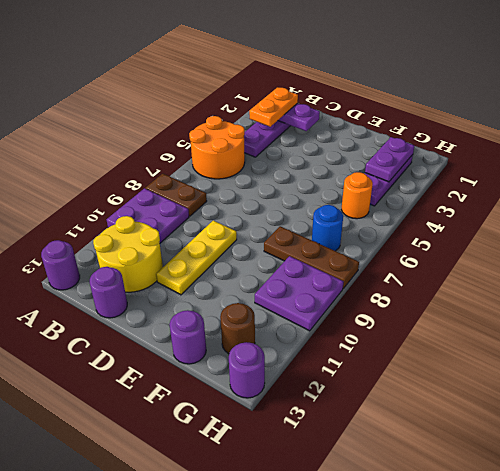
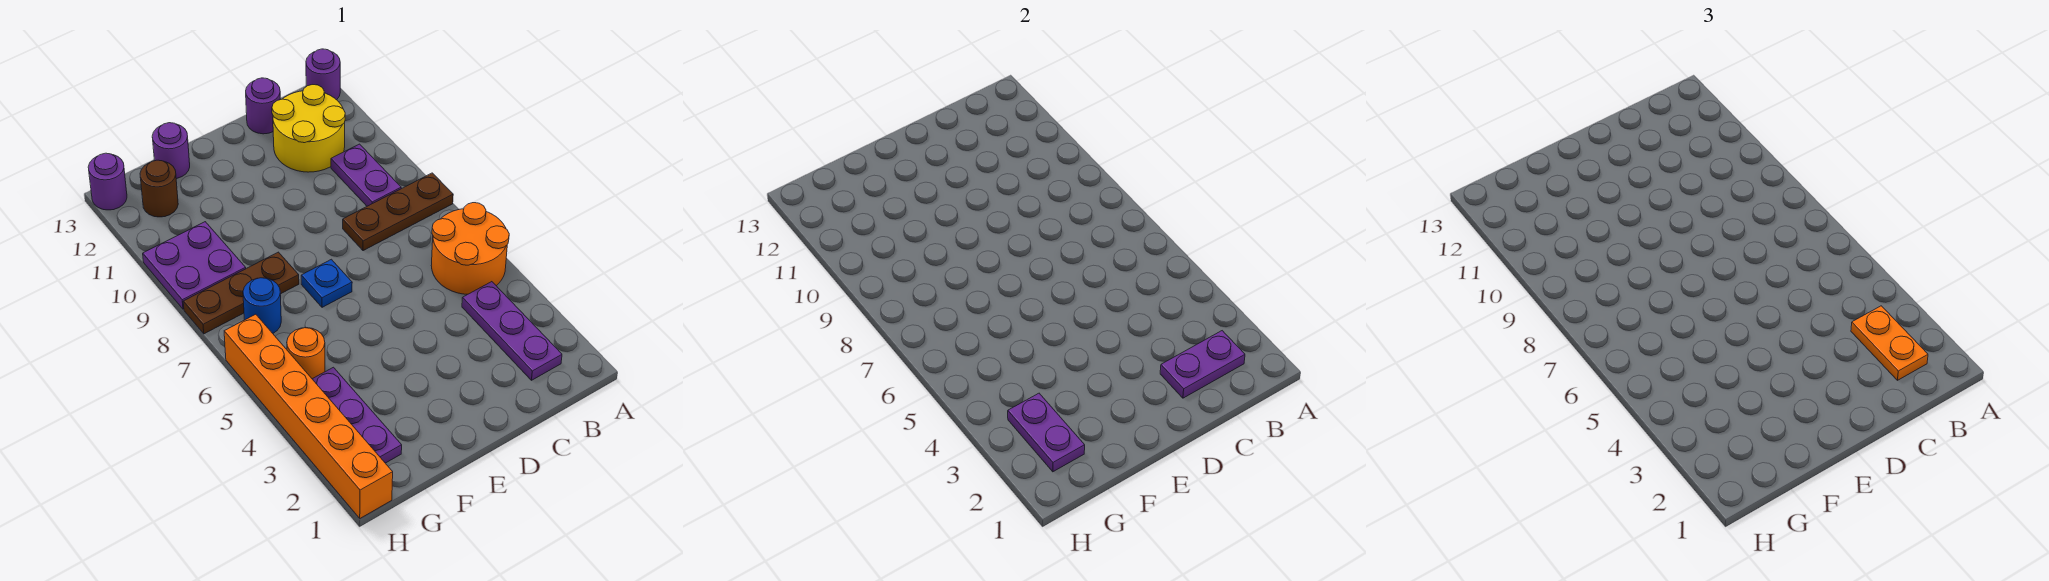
brown 1x2 plate [145,174,207,216] -> brown 1x3 plate [343,173,453,251]
purple 2x2 plate [107,188,189,243] -> purple 1x2 plate [331,144,401,206]
yellow 1x3 plate [156,221,237,295] -> none
none -> blue 1x1 plate [301,259,352,307]
none -> orange 1x6 brick [224,314,393,518]

